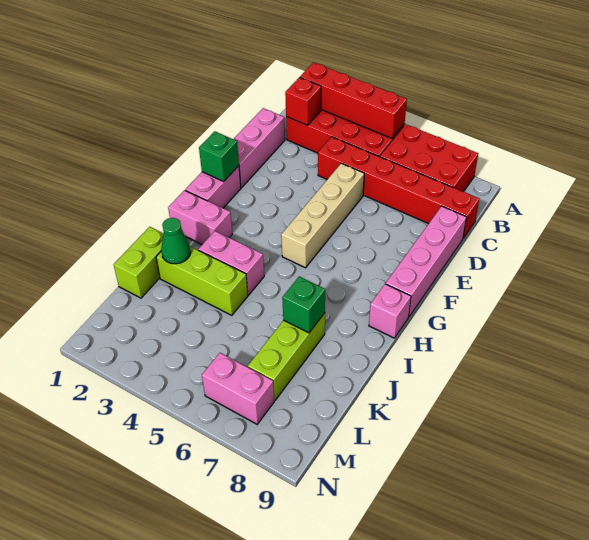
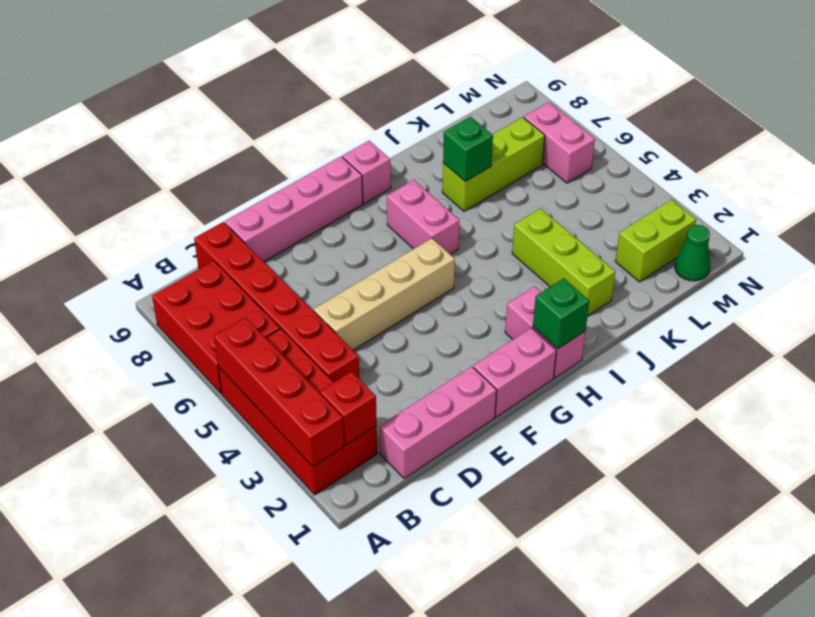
green 1x1 brick [199,131,239,181] -> green 1x1 brick moved to [533,278,589,349]
pink 1x2 brick [198,231,264,295] -> pink 1x2 brick moved to [387,180,459,254]
lime 1x2 brick [114,227,163,298] -> lime 1x2 brick moved to [615,199,696,282]
green 1x1 cone [161,218,191,264] -> green 1x1 cone moved to [675,225,710,281]

